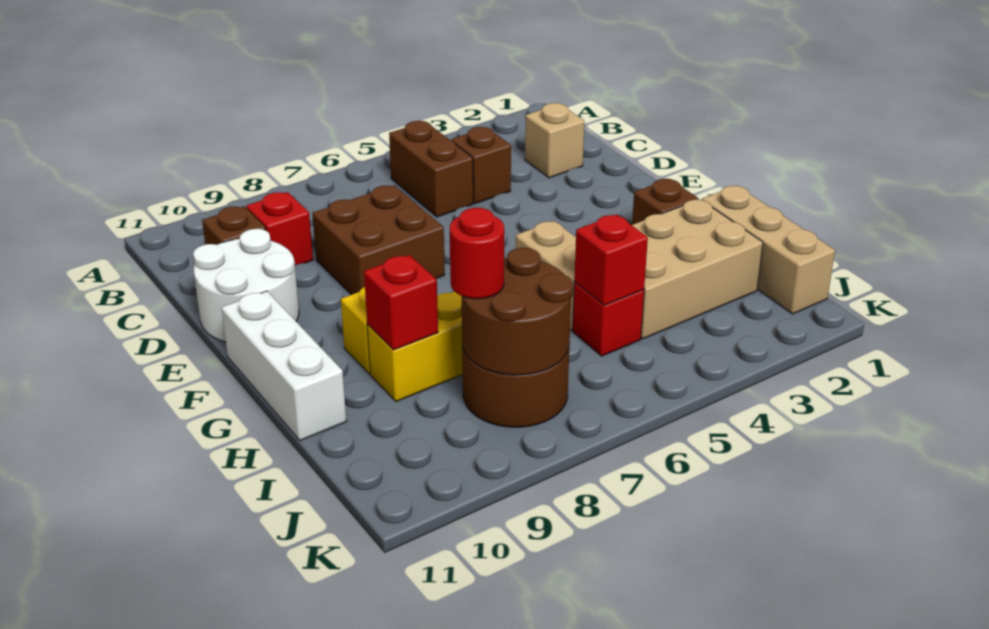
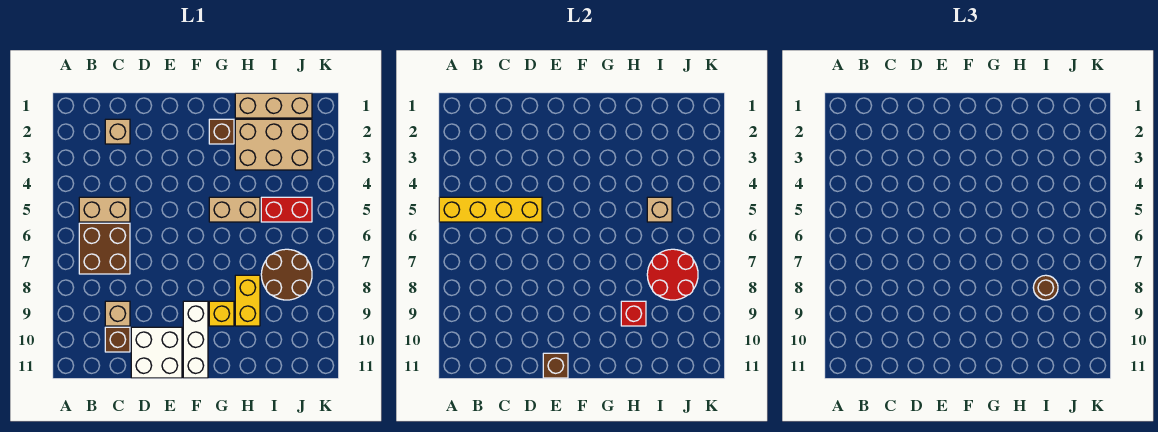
none -> yellow 1x4 brick [439,197,542,222]
brown 1x2 brick [389,121,473,217] -> tan 1x2 brick [79,197,130,222]
brown 1x1 brick [451,127,511,204] -> brown 1x1 brick moved to [543,353,568,378]
red 1x1 brick [247,192,313,265] -> tan 1x1 brick [105,301,130,326]
brown 2x2 brick [312,185,445,295] -> brown 2x2 brick moved to [79,223,130,274]
white 2x2 round brick [193,229,299,342] -> white 2x2 brick [131,327,182,378]
white 1x3 brick [221,291,346,441] -> white 1x3 brick turned to [183,301,208,378]
tan 2x3 brick [632,199,763,339] -> tan 2x3 brick turned to [235,119,312,170]
red 1x1 brick [573,282,644,356] -> red 1x2 brick [261,197,312,222]
red 1x1 brick [574,214,648,305] -> tan 1x1 brick [647,197,672,222]
brown 2x2 round brick [462,248,573,375] -> red 2x2 round brick [647,249,698,300]
red 1x1 round brick [450,208,504,299] -> brown 1x1 round brick [1033,275,1058,300]

